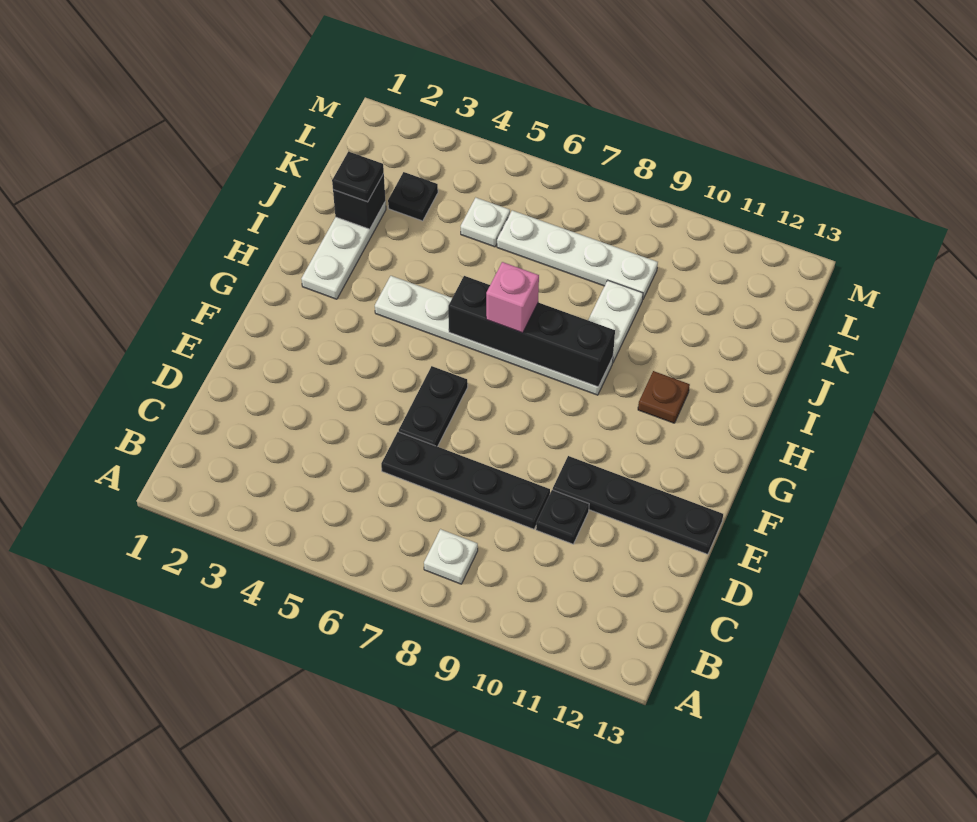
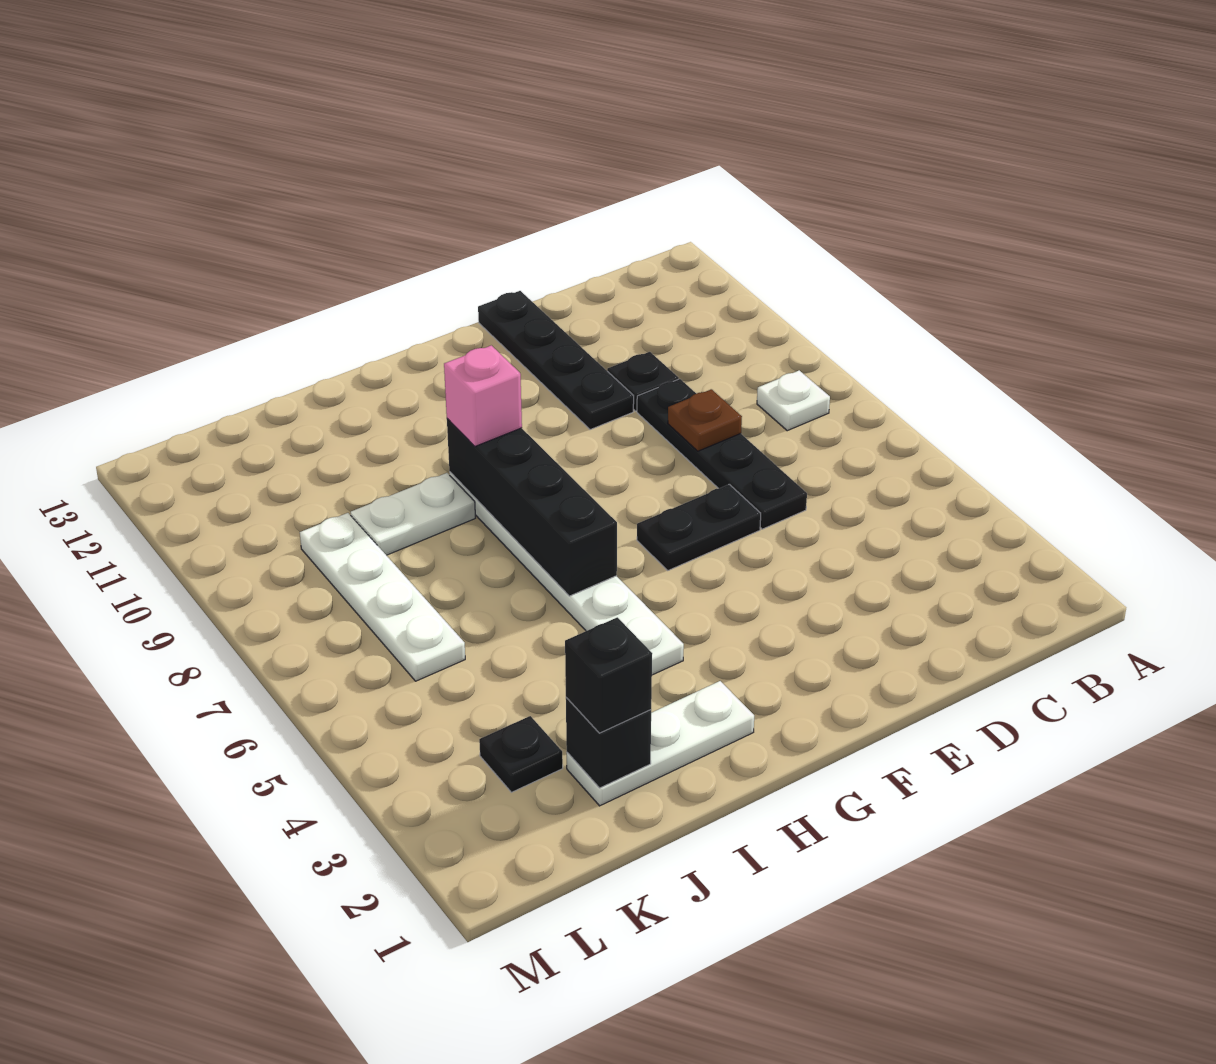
pink 1x1 brick [486,262,539,333] -> pink 1x1 brick moved to [444,345,522,446]
brown 1x1 plate [638,371,690,423] -> brown 1x1 plate moved to [668,389,742,451]
black 1x1 plate [332,151,384,202] -> black 1x1 brick [565,617,652,733]
white 1x1 plate [461,198,510,247] -> none

